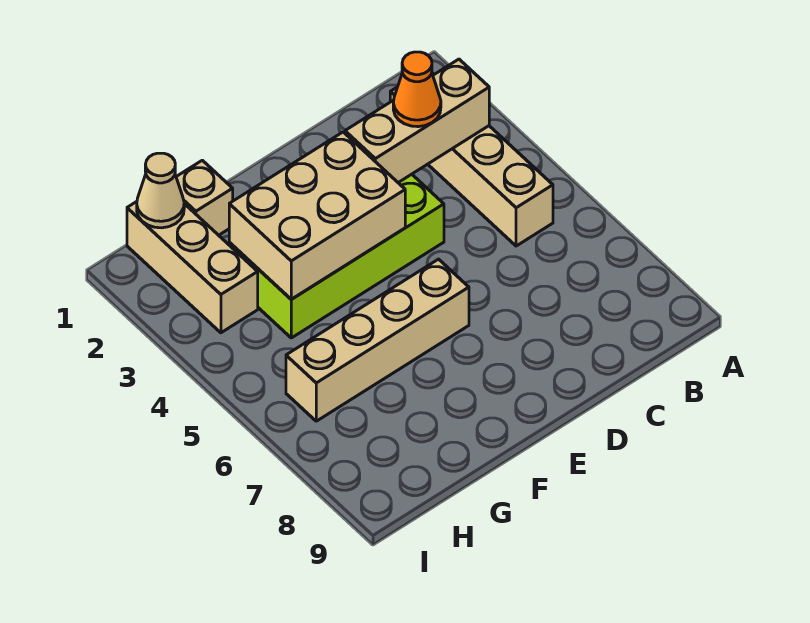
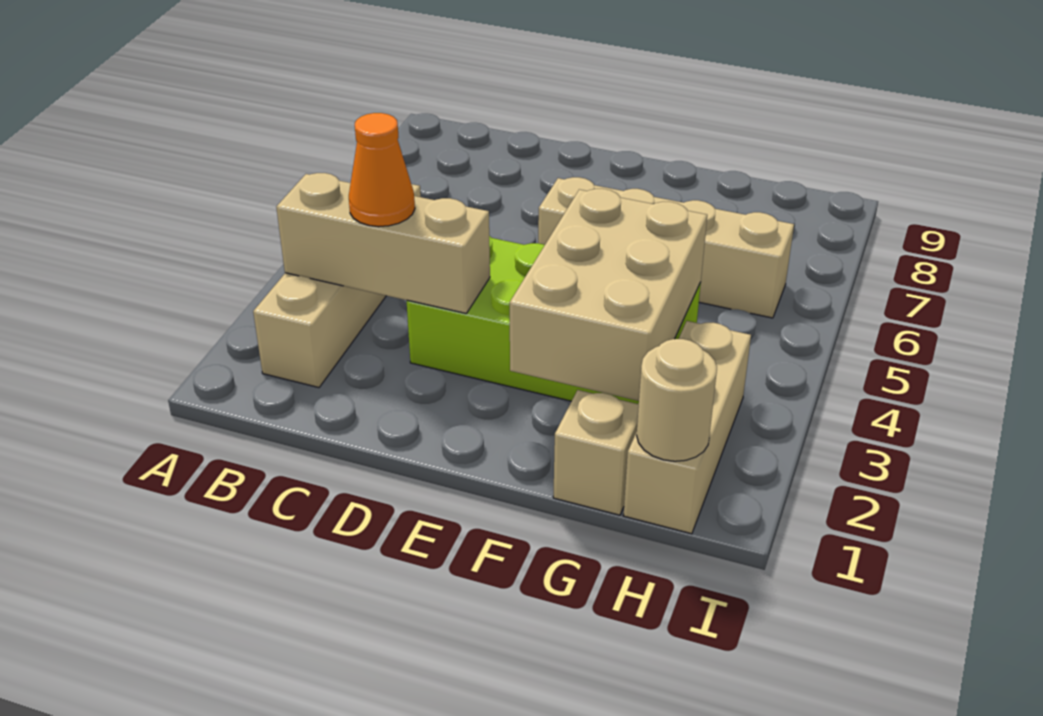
tan 2x3 brick [229,132,405,299] -> tan 2x3 brick turned to [510,189,707,401]
tan 1x1 cone [137,153,184,228] -> tan 1x1 round brick [637,339,717,461]

